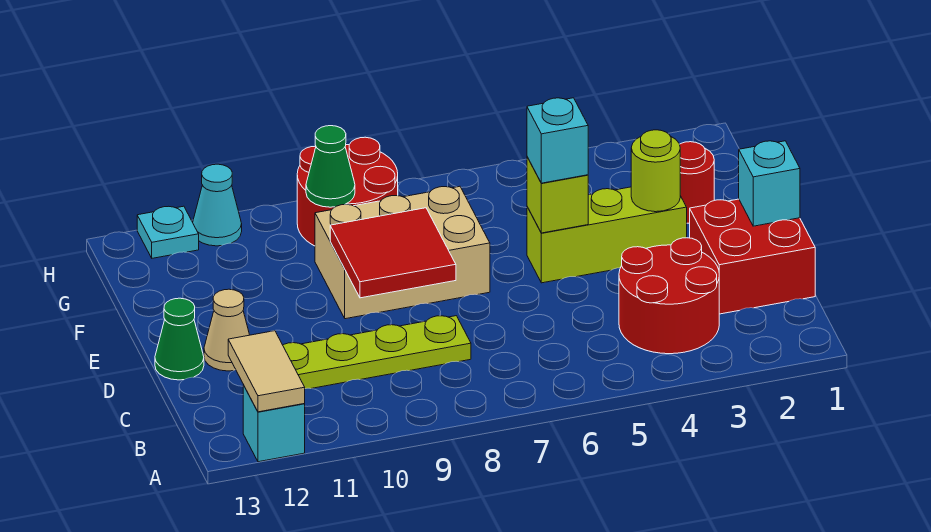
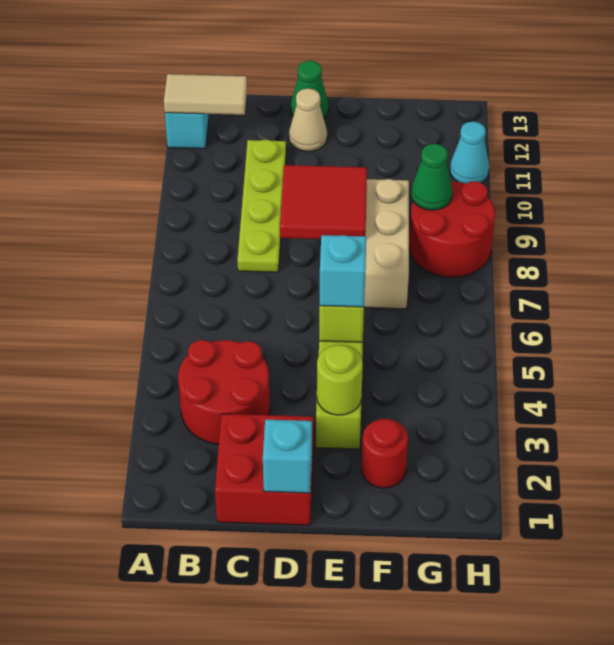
cyan 1x1 plate [137,206,199,258] -> none

